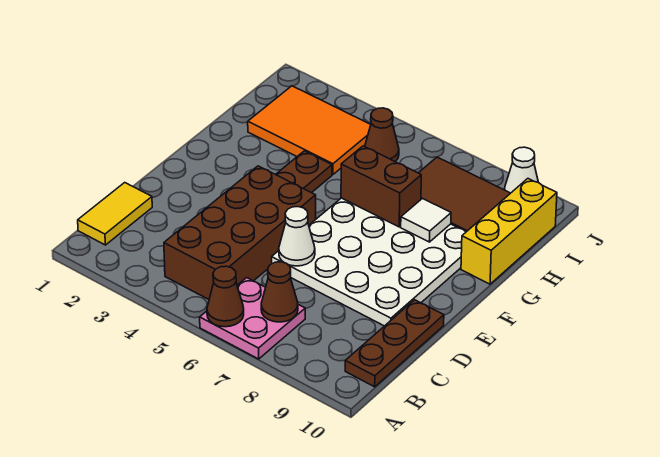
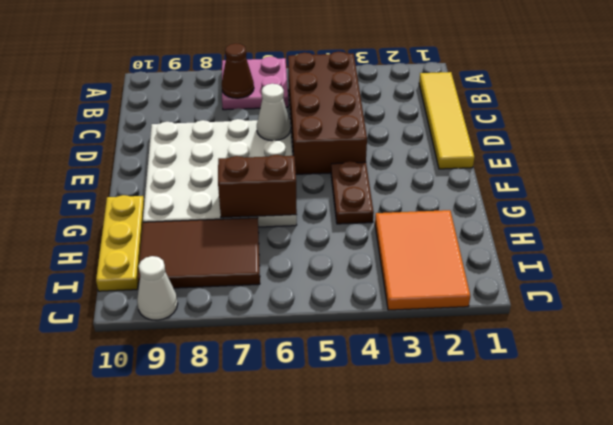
brown 1x1 cone [207,266,244,327] -> none
yellow 1x2 tile [78,183,152,245] -> yellow 1x4 tile [419,72,474,169]
brown 1x3 plate [345,300,444,387] -> none
white 1x1 tile [401,199,451,242] -> none
yellow 1x3 brick [461,179,557,284] -> yellow 1x3 plate [96,195,144,291]
orange 2x3 tile [248,86,371,174] -> orange 2x3 tile turned to [375,210,470,310]
brown 1x1 cone [365,108,399,162] -> none

